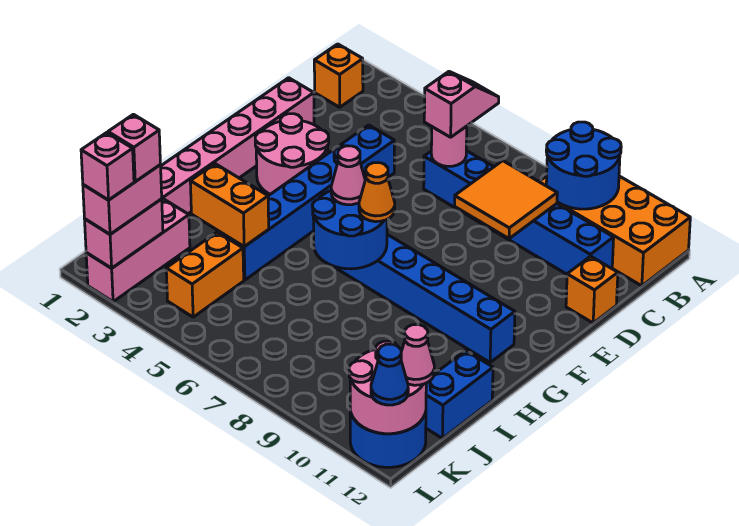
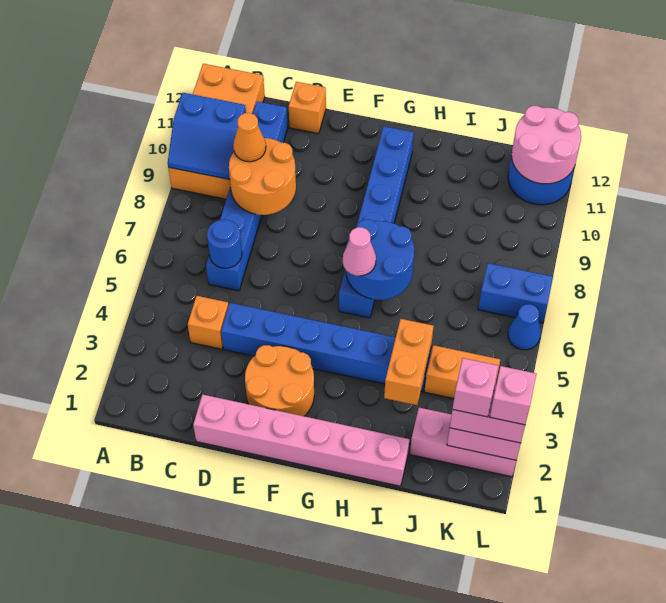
blue 2x2 round brick [546,122,621,209] -> blue 2x2 slope [168,93,246,180]
orange 1x1 brick [314,44,363,107] -> orange 1x1 brick moved to [188,296,229,349]
pink 1x2 slope [424,72,499,137] -> none
pink 1x1 round brick [431,126,467,166] -> blue 1x1 round brick [207,220,242,268]
orange 2x2 tile [455,161,557,239] -> orange 2x2 round brick [229,138,296,215]
pink 2x2 round brick [255,114,329,194] -> orange 2x2 round brick [245,345,314,416]
orange 1x1 cone [359,163,395,222] -> orange 1x1 cone moved to [233,113,266,162]
blue 1x2 brick [426,351,493,438] -> blue 1x2 brick moved to [478,263,553,323]
pink 1x1 cone [401,325,434,385] -> none
blue 1x1 cone [371,344,408,405] -> blue 1x1 cone moved to [508,304,541,350]

